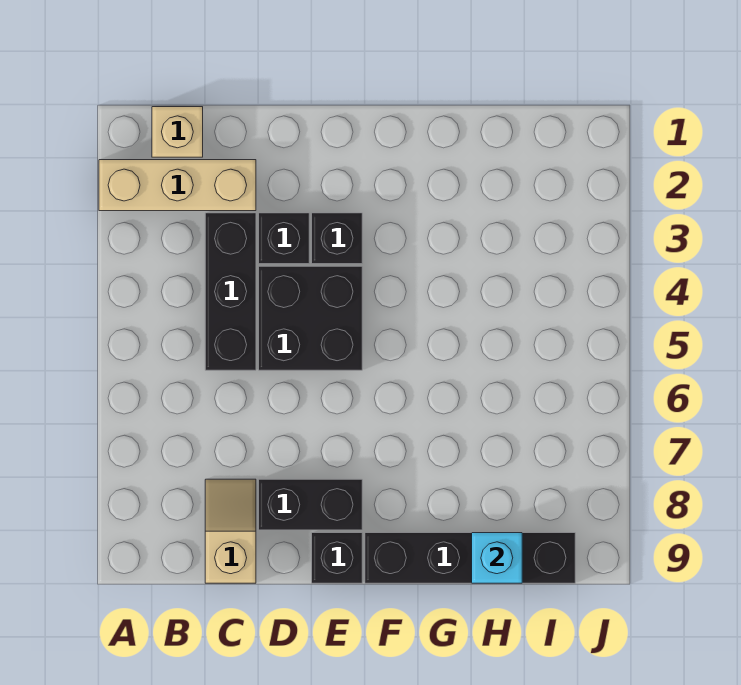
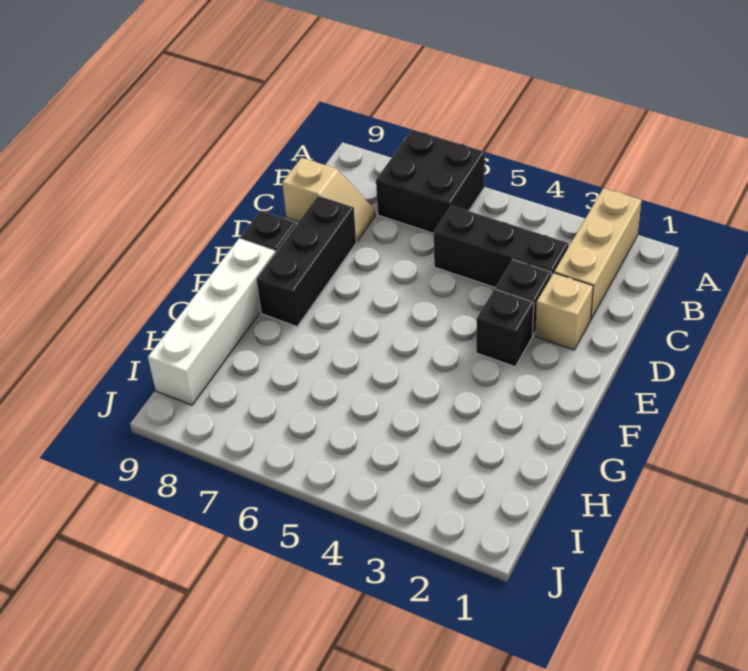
tan 1x1 brick [152,107,203,157] -> tan 1x1 brick moved to [535,273,593,350]
black 2x2 brick [259,266,362,370] -> black 2x2 brick moved to [376,130,485,234]
black 1x2 brick [259,479,362,530] -> black 1x3 brick [256,196,356,327]
black 1x4 brick [365,533,575,583] -> white 1x4 brick [148,238,275,405]
cyan 1x1 brick [472,533,522,583] -> none

